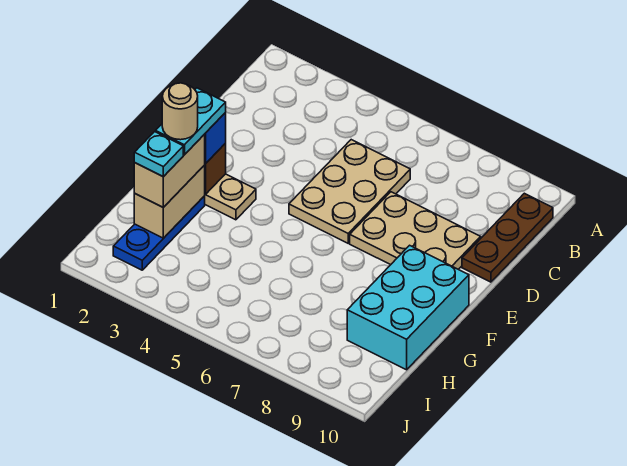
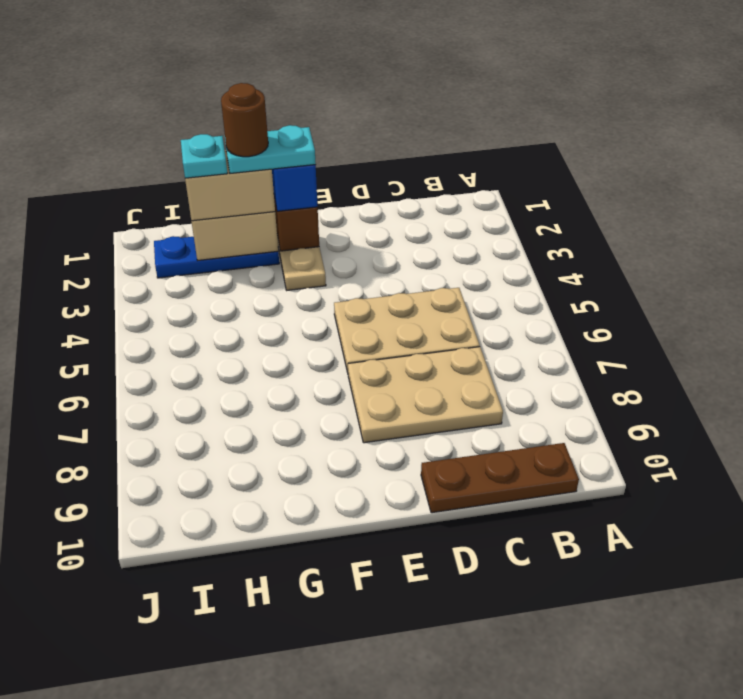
tan 2x3 plate [350,192,481,269] -> tan 2x3 plate turned to [348,347,503,443]
cyan 2x3 brick [347,245,469,370] -> none
tan 1x1 round brick [162,83,198,140] -> brown 1x1 round brick [221,83,268,157]

